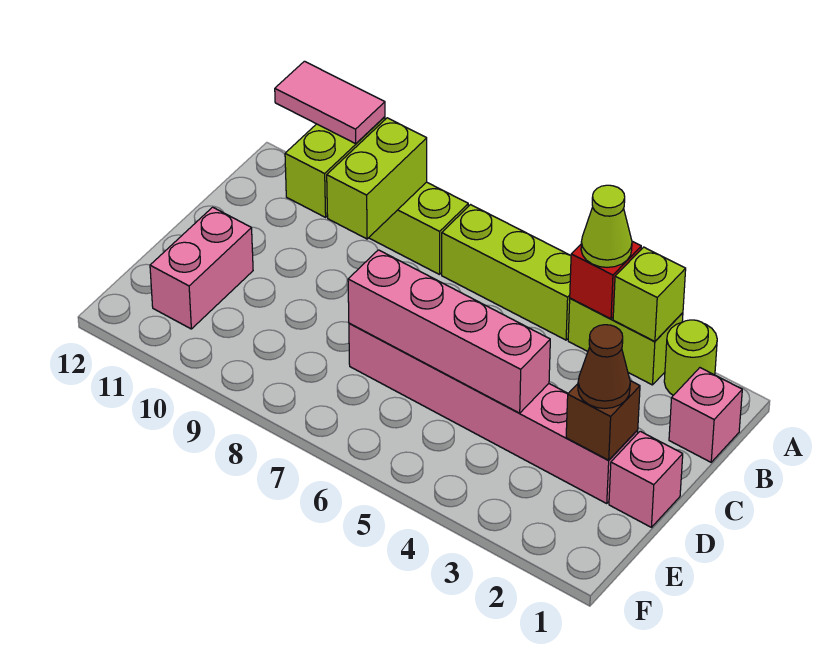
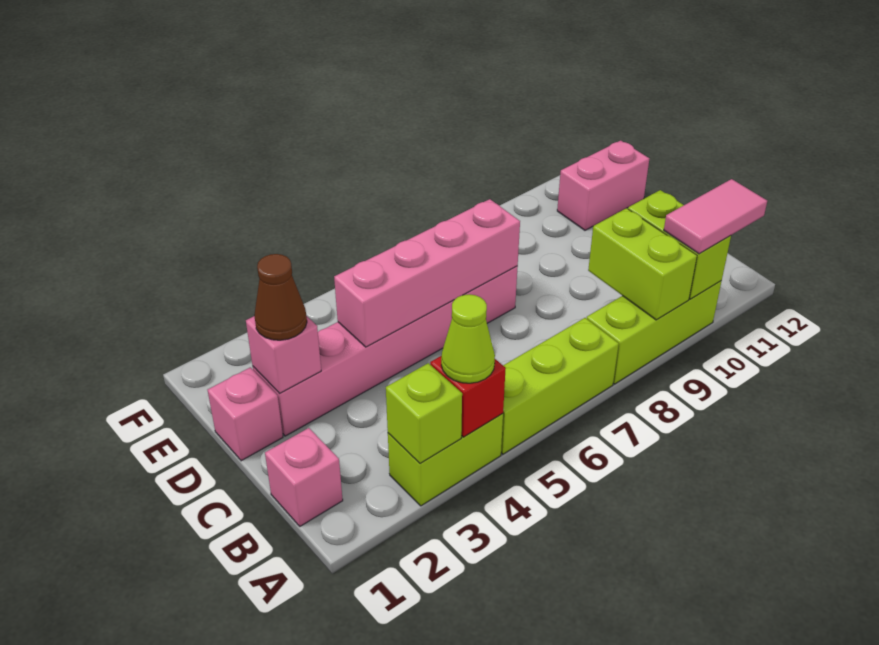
lime 1x1 round brick [664,320,717,395] -> none
brown 1x1 brick [566,381,640,460] -> pink 1x1 brick [246,316,321,394]
pink 1x2 brick [150,207,253,329] -> pink 1x2 brick turned to [557,140,649,230]

